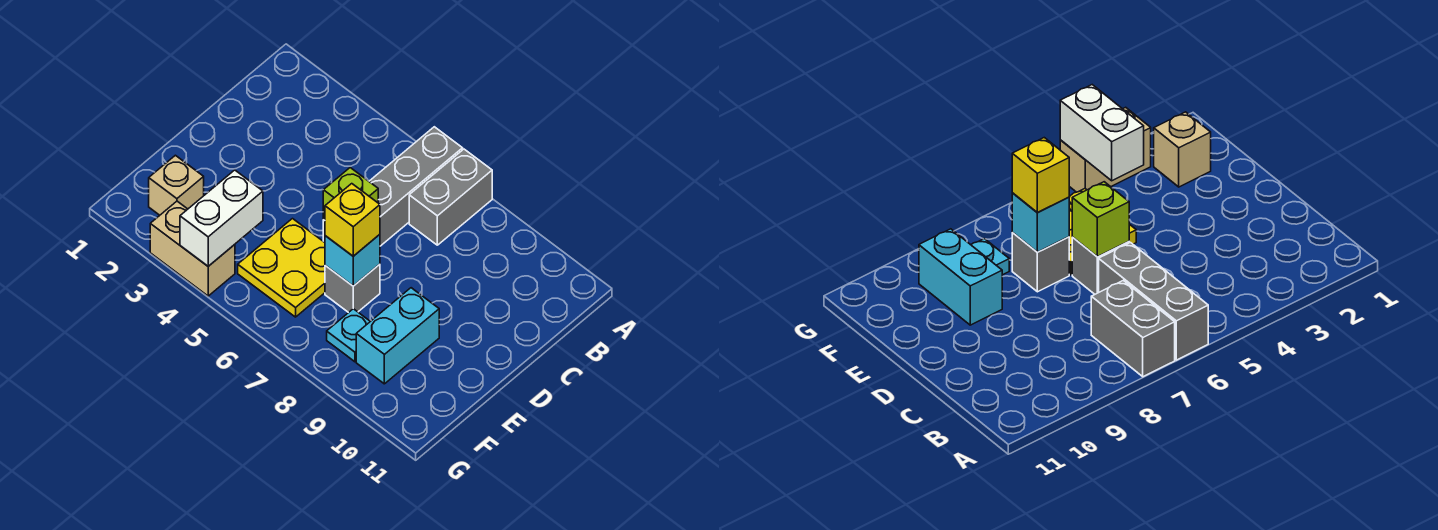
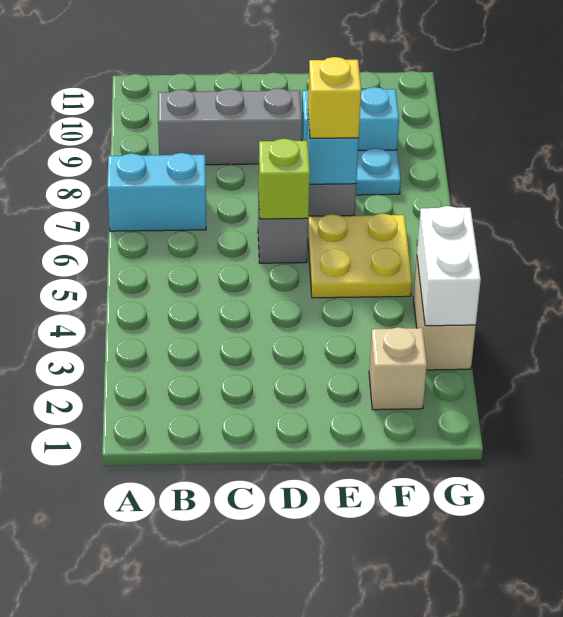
grey 1x3 brick [369,127,463,246] -> grey 1x3 brick moved to [158,88,302,165]
grey 1x2 brick [409,149,492,245] -> cyan 1x2 brick [107,153,206,231]
white 1x2 brick [180,170,263,266] -> white 1x2 brick turned to [417,206,481,326]

